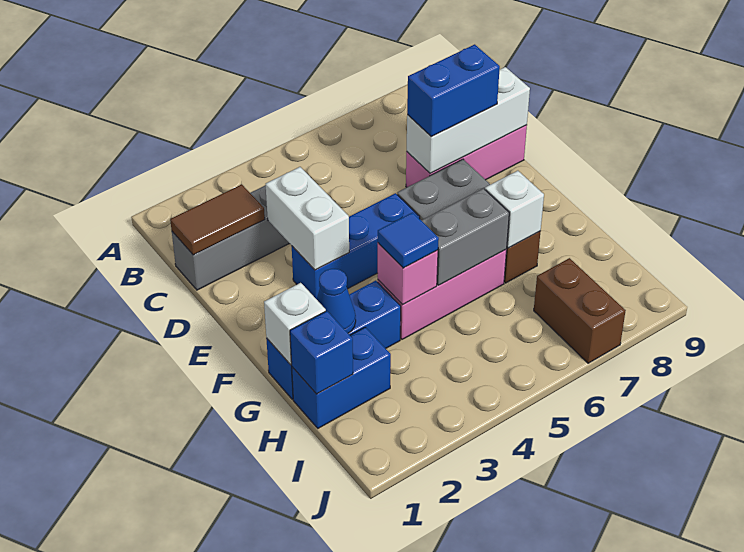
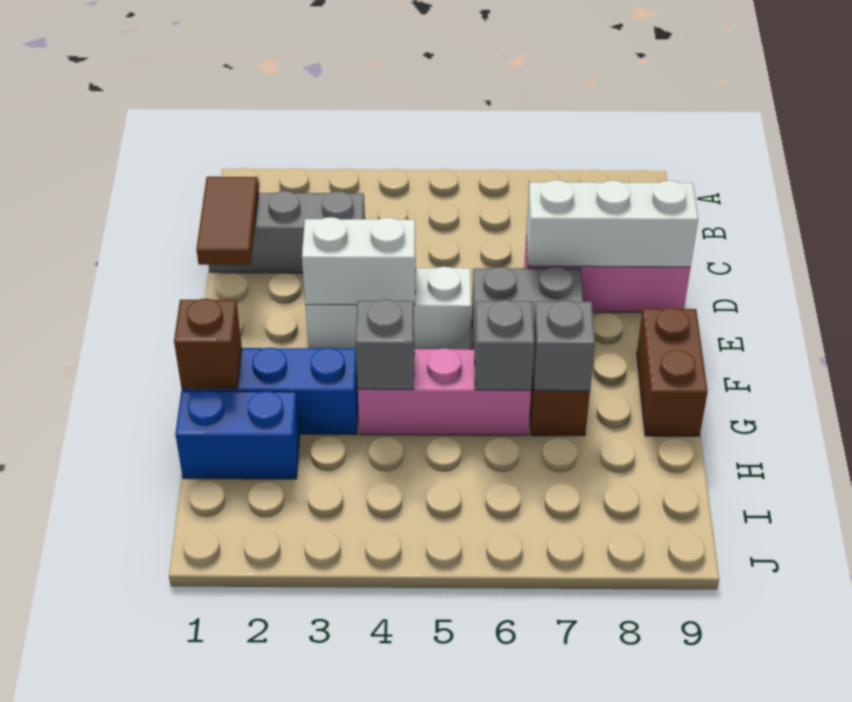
brown 1x2 tile [170,184,265,255] -> brown 1x2 tile turned to [196,177,259,265]
white 1x2 brick [266,167,349,270] -> white 1x2 brick turned to [302,217,416,305]
blue 1x2 brick [407,44,500,137] -> none
blue 1x3 brick [292,193,420,299] -> white 1x3 brick [305,267,471,349]
white 1x1 brick [264,283,326,365] -> brown 1x1 brick [174,299,242,389]
blue 1x1 cone [317,269,356,333] -> none
pink 1x1 brick [378,243,438,305] -> grey 1x1 brick [356,299,414,390]
blue 1x1 tile [378,212,439,268] -> none
grey 1x2 brick [421,188,509,285] -> grey 1x1 brick [475,300,534,390]
white 1x1 brick [485,171,544,248] -> grey 1x1 brick [533,300,595,391]
blue 1x1 brick [290,311,353,394] -> none
brown 1x2 brick [534,258,626,363] -> brown 1x2 brick moved to [637,308,708,436]

